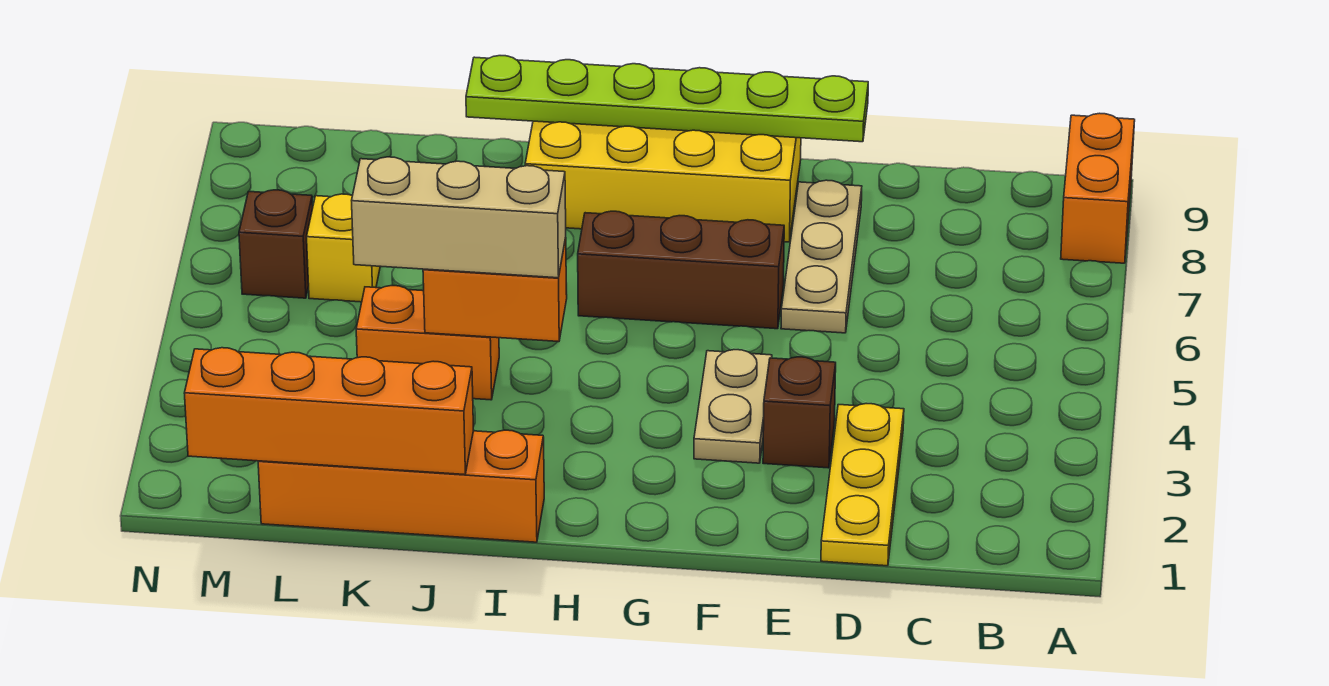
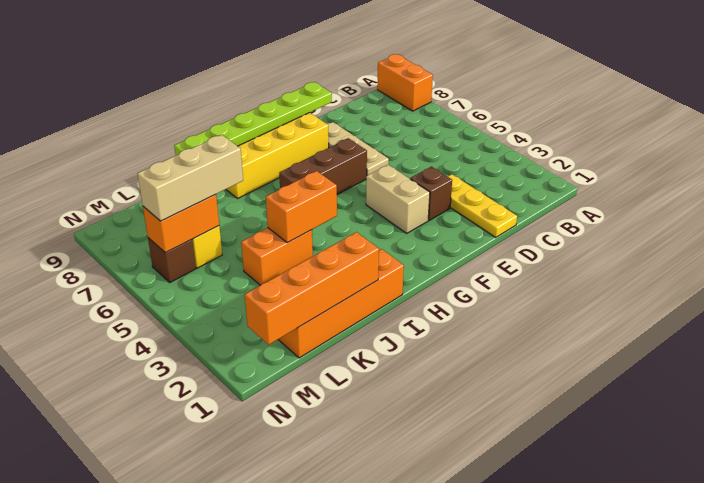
tan 1x2 plate [694,350,772,463] -> tan 1x2 brick [366,165,430,233]
tan 1x3 brick [352,157,566,278] -> tan 1x3 brick moved to [137,135,243,221]
none -> orange 1x2 brick [143,195,219,253]

